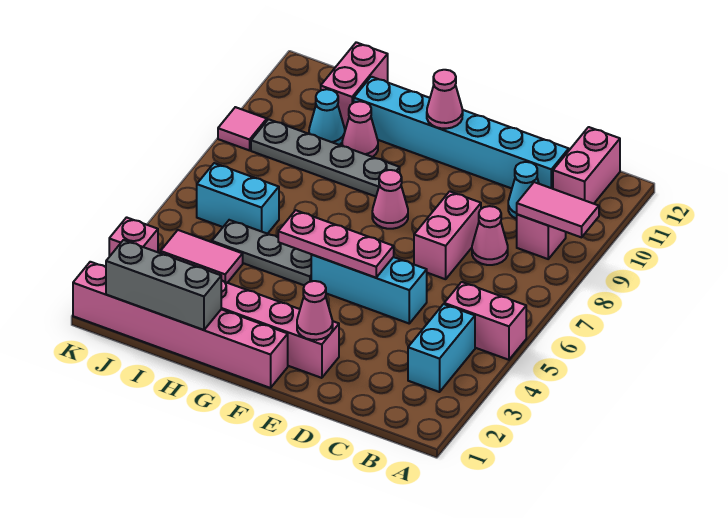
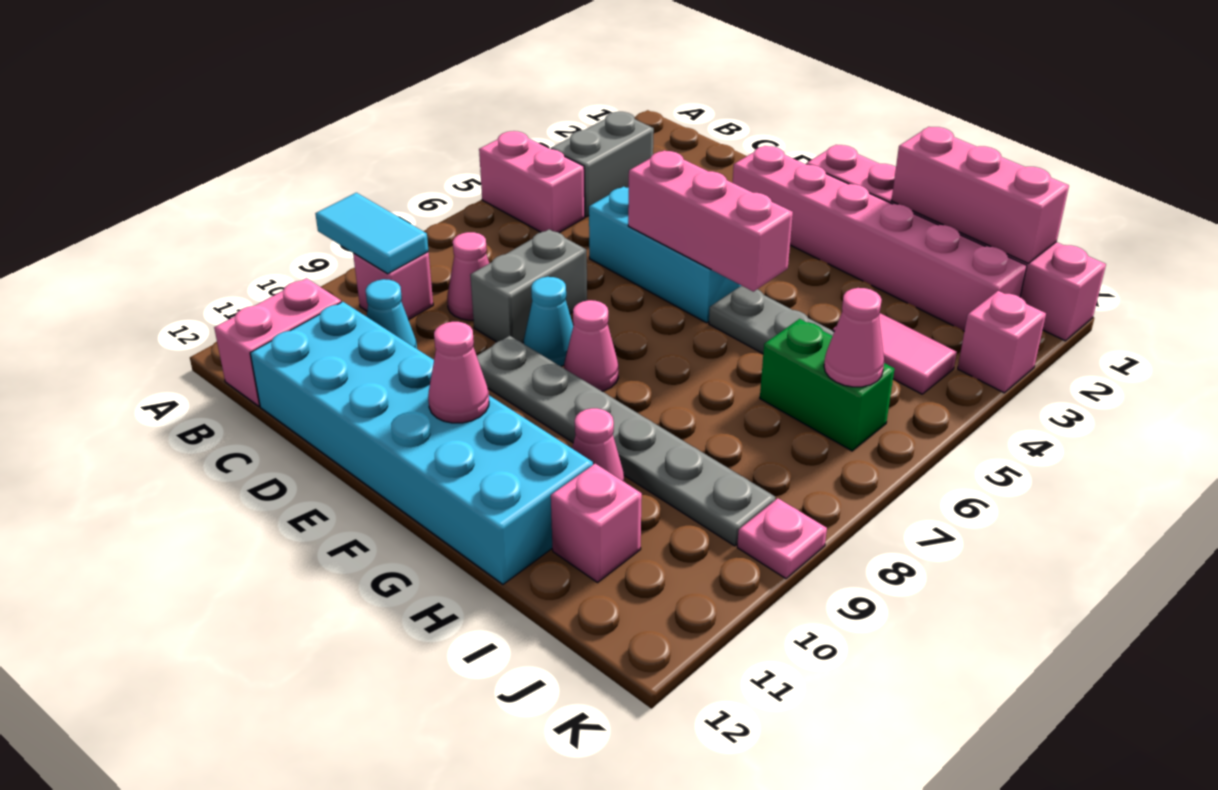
pink 1x2 tile [517,182,599,237] -> cyan 1x2 tile [315,193,428,274]
cyan 1x2 brick [408,304,475,392] -> grey 1x2 brick [551,112,654,217]
cyan 1x6 brick [354,77,569,189] -> cyan 2x6 brick [250,302,593,584]
pink 1x2 brick [414,191,481,279] -> grey 1x2 brick [470,229,587,343]
pink 1x1 cone [297,281,333,340] -> pink 1x1 cone moved to [824,288,884,387]
pink 1x3 plate [278,210,394,278] -> pink 1x3 brick [628,150,793,292]
grey 1x4 plate [251,119,400,196] -> grey 1x6 plate [477,336,775,546]
grey 1x3 brick [106,240,221,330] -> pink 1x3 brick [891,127,1069,263]
cyan 1x2 brick [197,163,279,234] -> green 1x2 brick [760,319,894,451]
cyan 1x1 cone [309,89,345,145] -> cyan 1x1 cone moved to [524,277,573,366]
pink 1x2 brick [321,42,388,128] -> pink 1x1 brick [551,464,642,582]
pink 1x1 tile [218,107,267,150] -> pink 1x1 plate [737,498,827,579]

